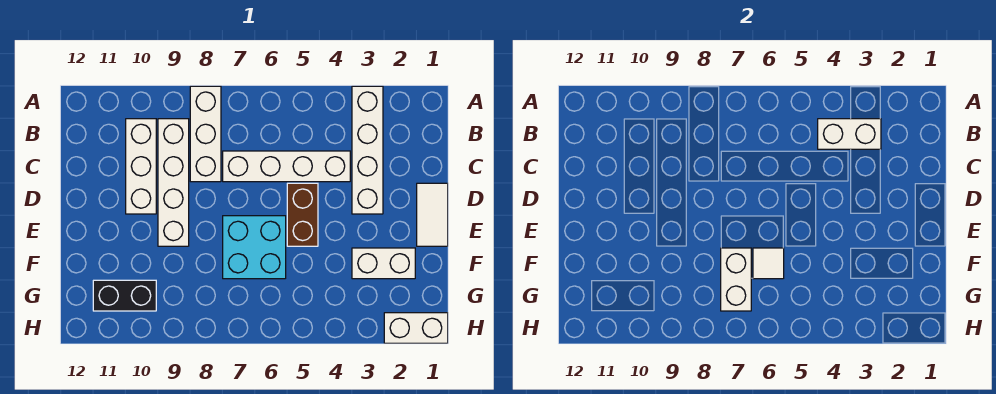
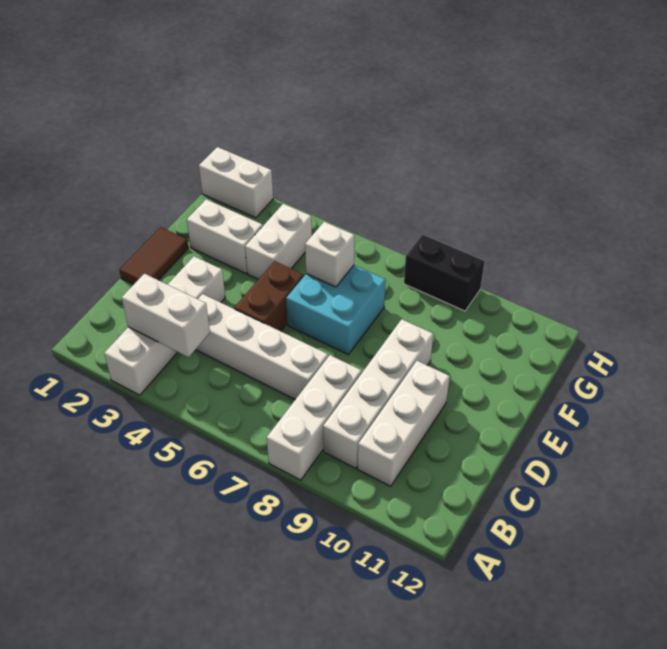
white 1x2 tile [417,183,448,246] -> brown 1x2 tile [119,227,188,285]
white 1x1 tile [753,248,784,279] -> white 1x1 brick [305,222,355,287]
white 1x2 brick [721,248,751,311] -> white 1x2 brick moved to [245,204,312,279]
black 1x2 brick [93,280,156,311] -> black 1x2 brick moved to [404,234,485,311]

